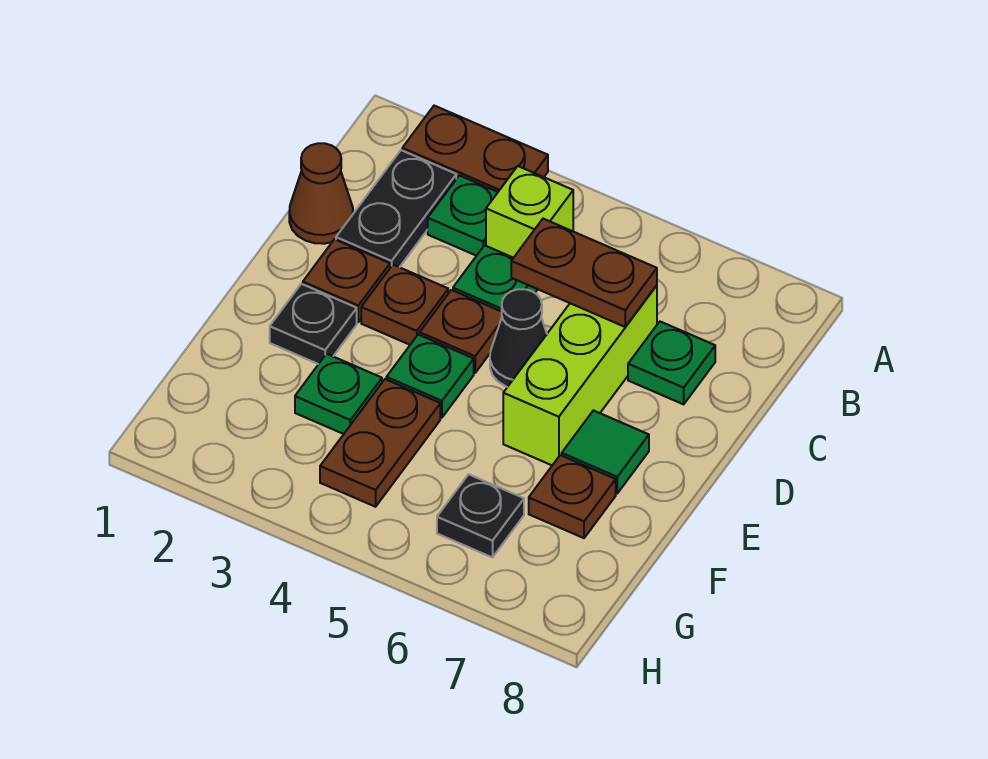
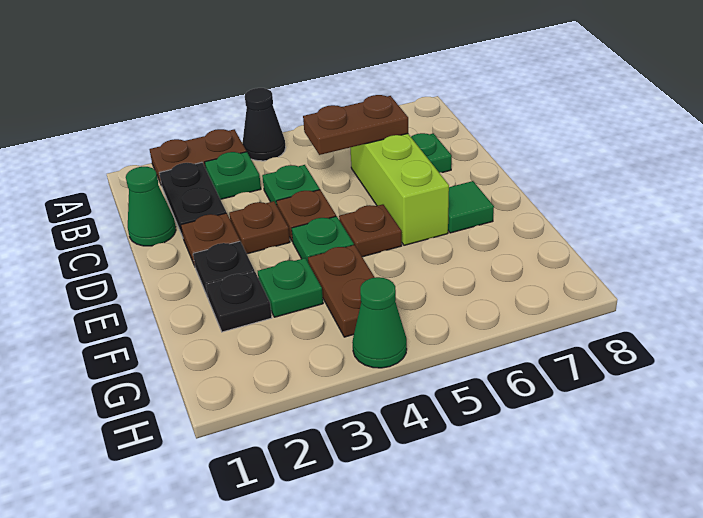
lime 1x1 brick [486,166,573,258] -> none
brown 1x1 cone [289,143,353,244] -> green 1x1 cone [126,167,176,246]
black 1x1 cone [490,289,547,387] -> black 1x1 cone moved to [243,88,286,161]
brown 1x1 plate [529,455,616,538] -> brown 1x1 plate moved to [339,204,402,257]
black 1x1 plate [437,474,524,557] -> black 1x1 plate moved to [206,271,272,332]
none -> green 1x1 cone [352,277,407,368]

